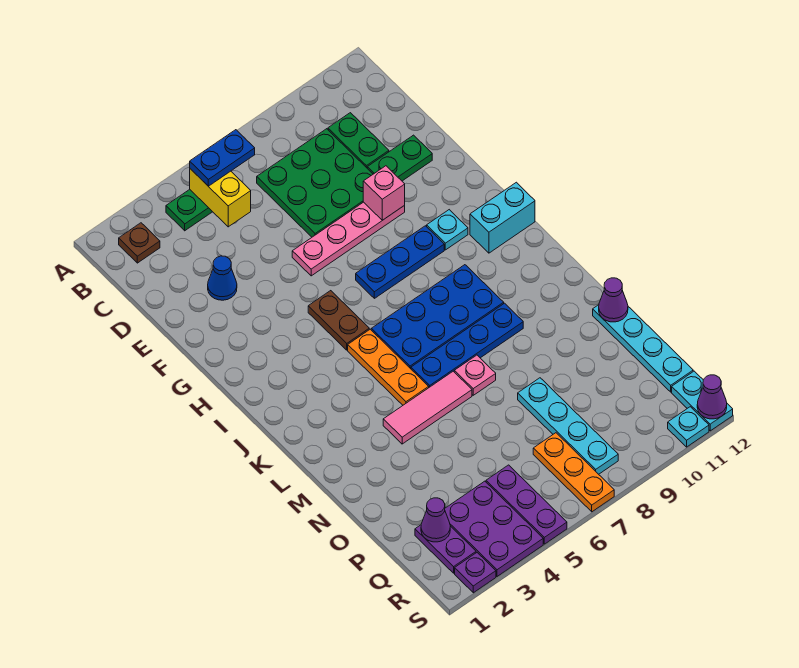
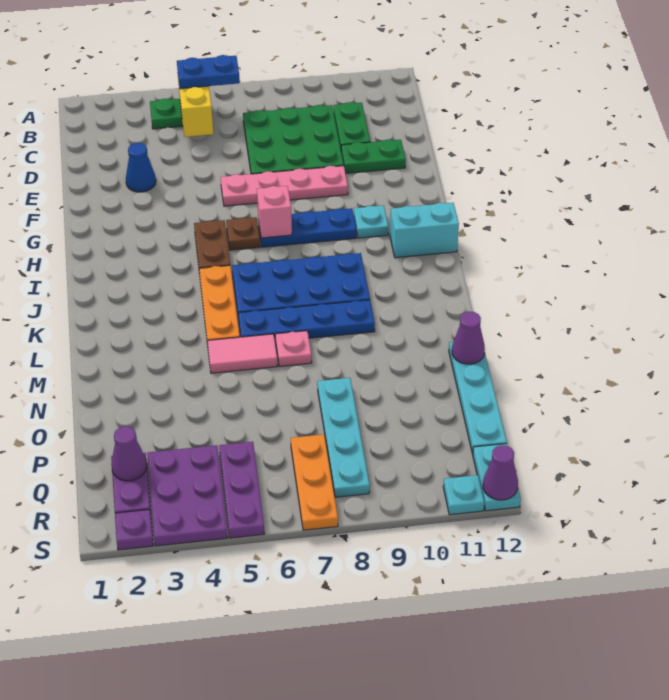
brown 1x1 plate [119,223,160,263] -> brown 1x1 plate moved to [226,217,260,250]
pink 1x1 brick [363,166,405,220] -> pink 1x1 brick moved to [257,186,292,238]
pink 1x3 tile [383,371,472,444] -> pink 1x2 tile [207,334,277,373]

